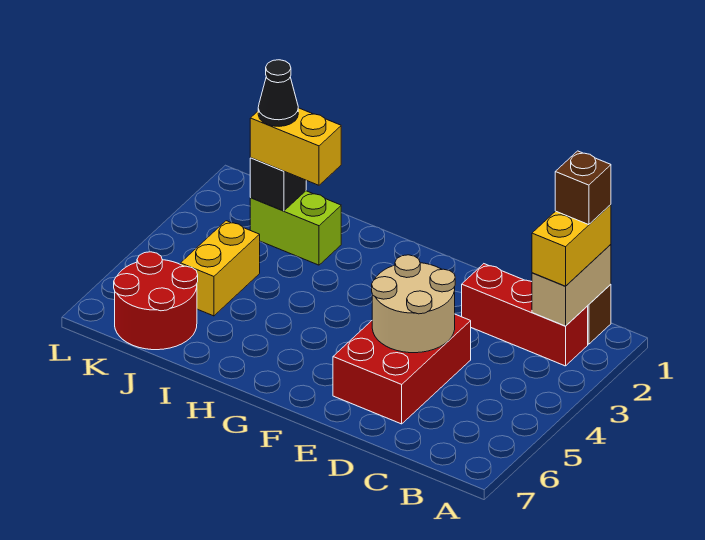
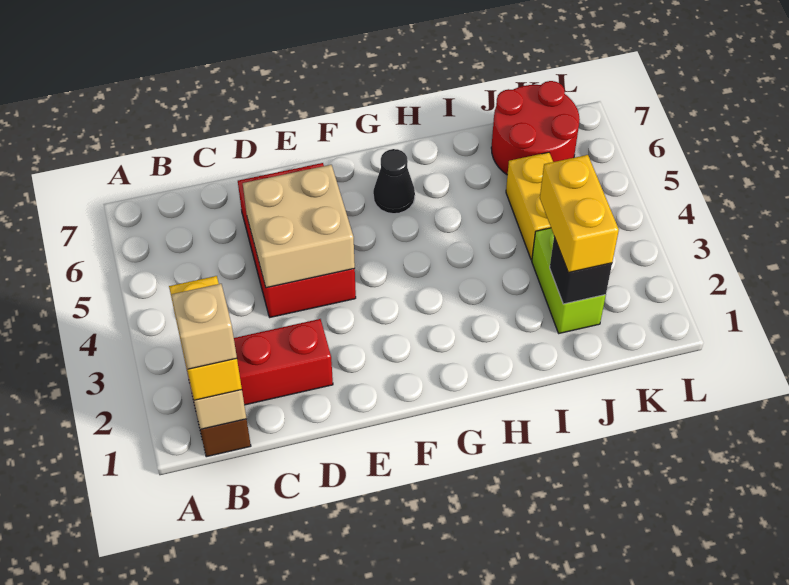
brown 1x1 brick [555,151,611,225] -> tan 1x1 brick [172,284,237,369]
tan 2x2 round brick [372,255,455,353] -> tan 2x2 brick [243,165,355,288]
lime 1x2 brick [250,191,341,265] -> lime 1x2 brick turned to [532,228,606,333]
yellow 1x2 brick [250,108,341,185] -> yellow 1x2 brick turned to [540,155,619,273]
black 1x1 cone [258,60,298,126] -> black 1x1 cone moved to [373,149,415,214]

